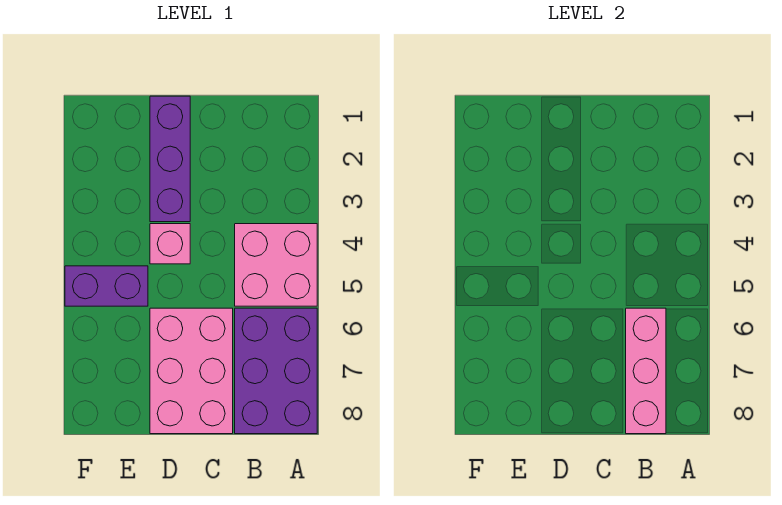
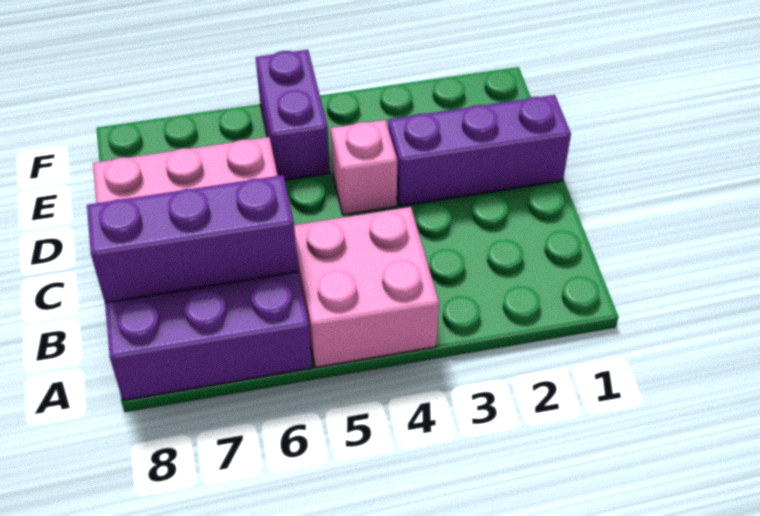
pink 1x3 brick [626,308,666,434] -> purple 1x3 brick [87,175,298,303]

